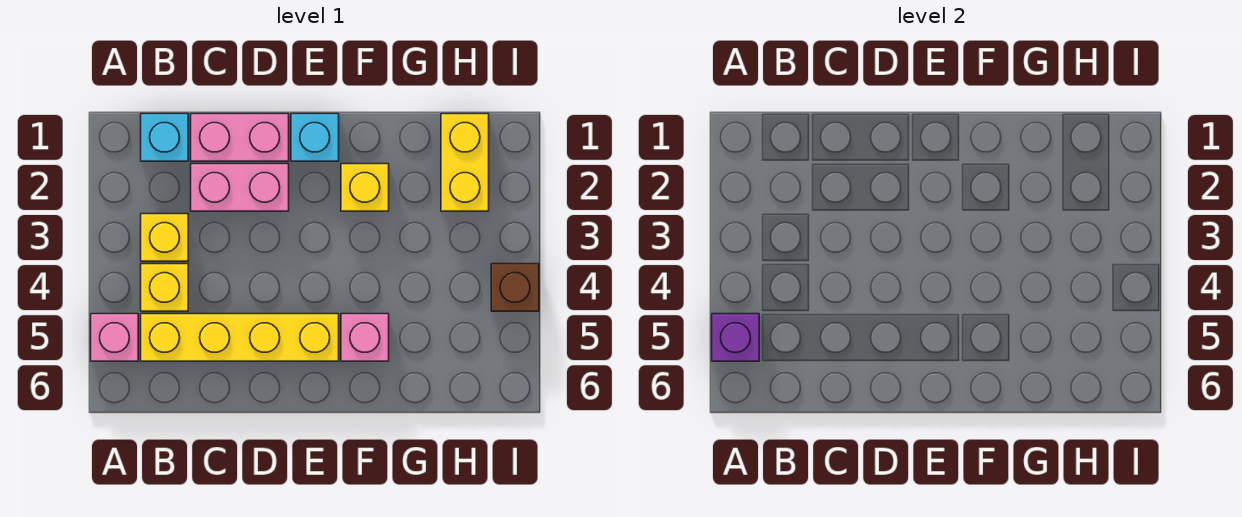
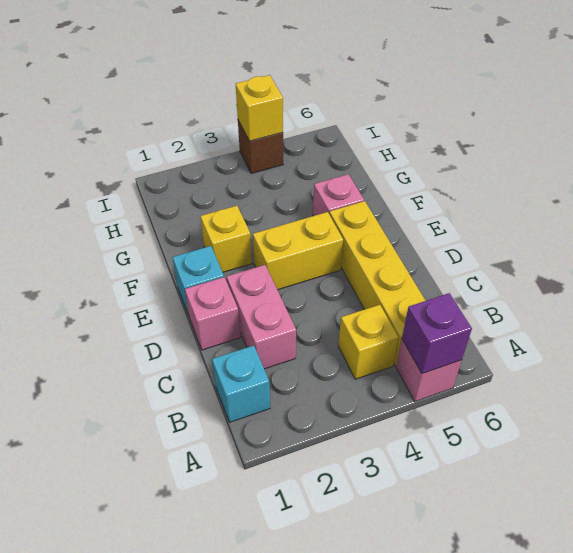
yellow 1x1 brick [141,214,188,261] -> yellow 1x1 brick moved to [236,75,283,141]
pink 1x2 brick [191,114,289,161] -> pink 1x1 brick [185,277,240,350]
yellow 1x2 brick [441,114,489,211] -> yellow 1x2 brick moved to [253,212,343,290]

